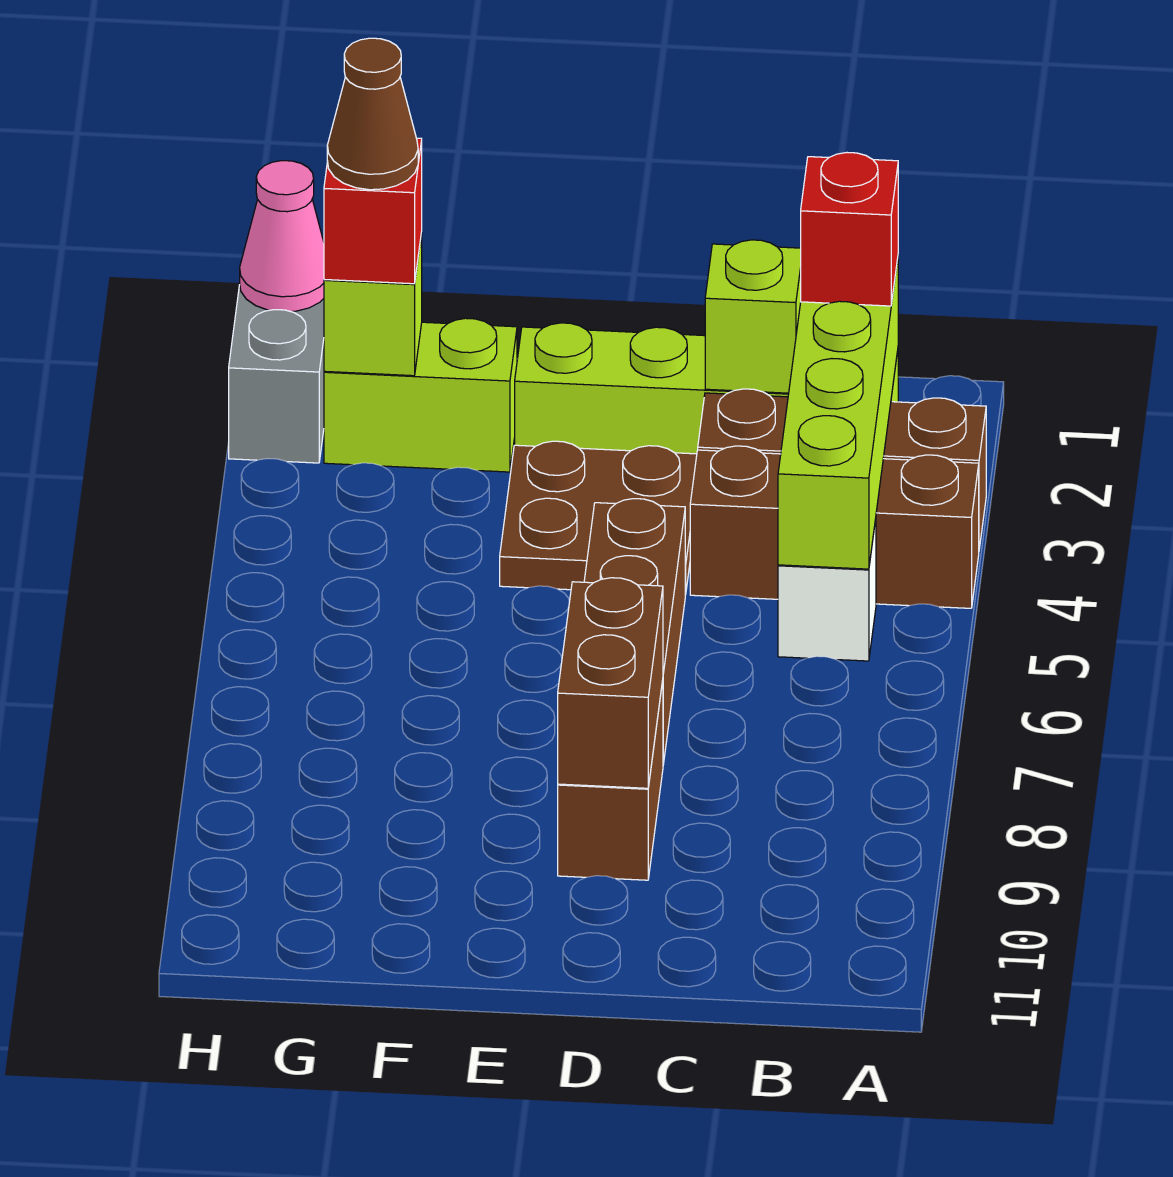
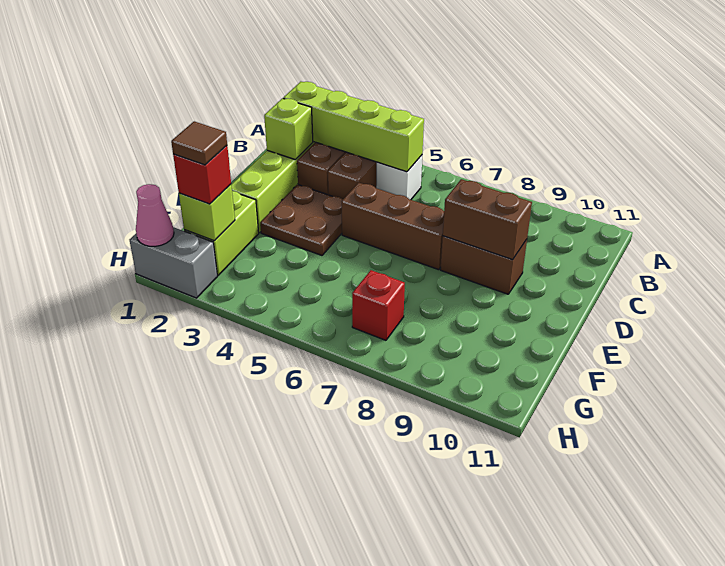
red 1x1 brick [801,153,898,306] -> red 1x1 brick moved to [352,270,405,340]
brown 1x1 cone [327,38,418,190] -> brown 1x1 tile [171,121,227,165]

